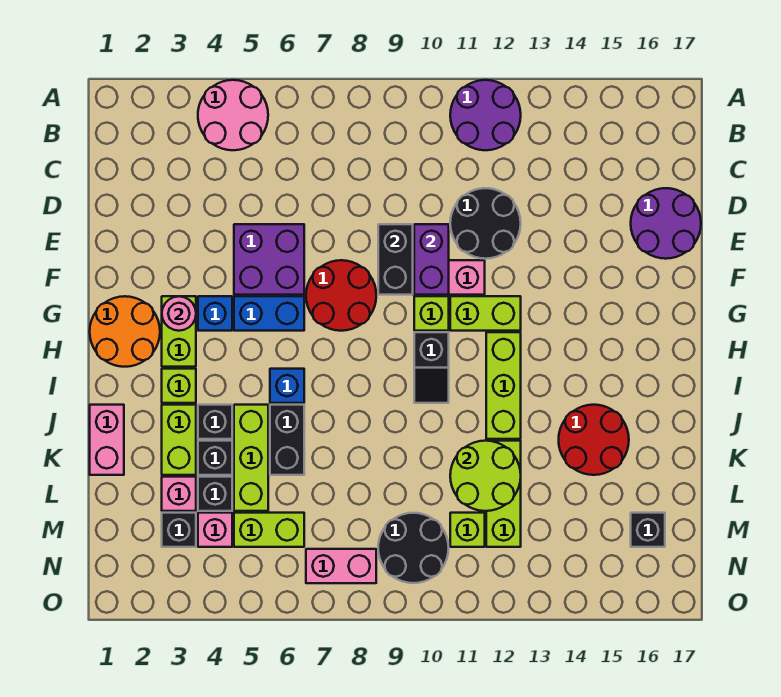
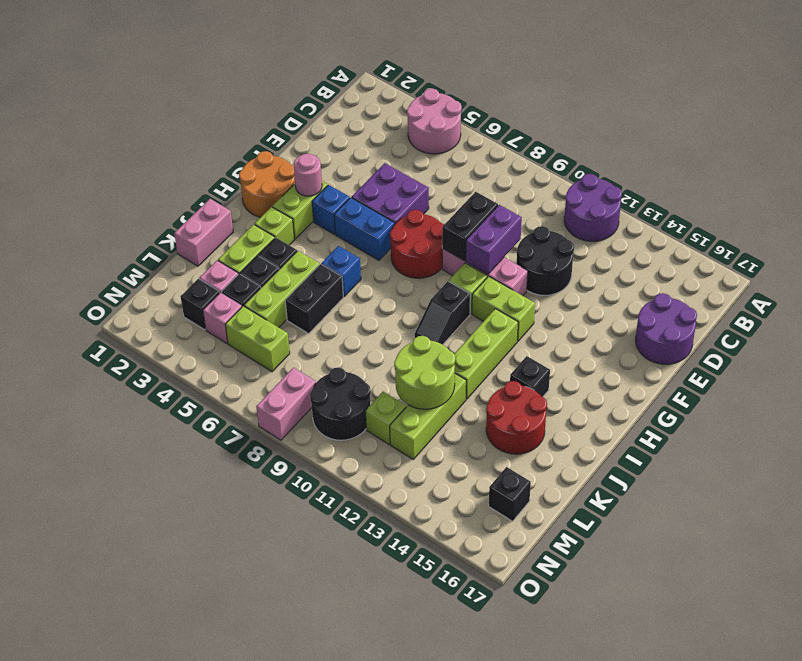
none -> black 1x1 brick [510,356,550,397]
pink 1x2 brick [306,549,376,583] -> pink 1x2 brick turned to [256,368,316,440]

